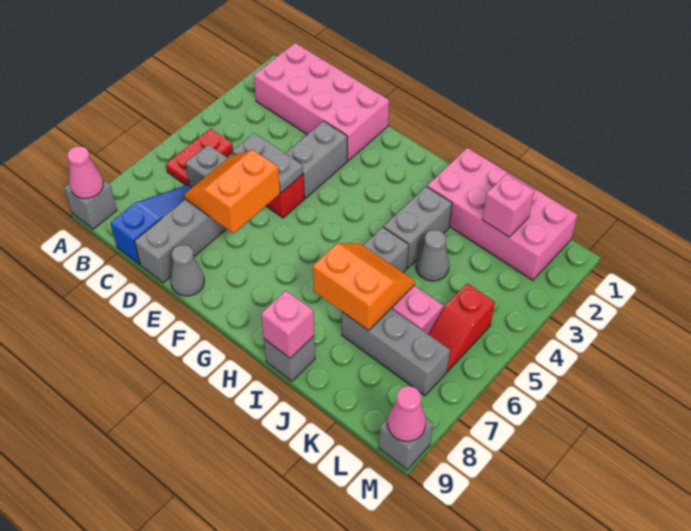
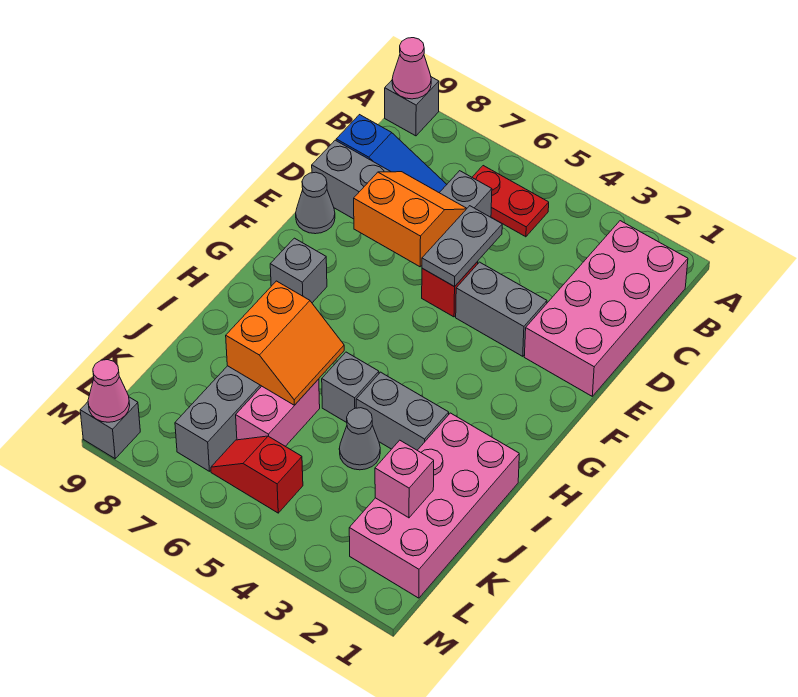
grey 1x1 brick [264,336,315,381] -> grey 1x1 brick moved to [270,238,327,303]
pink 1x1 brick [261,291,314,358] -> none

